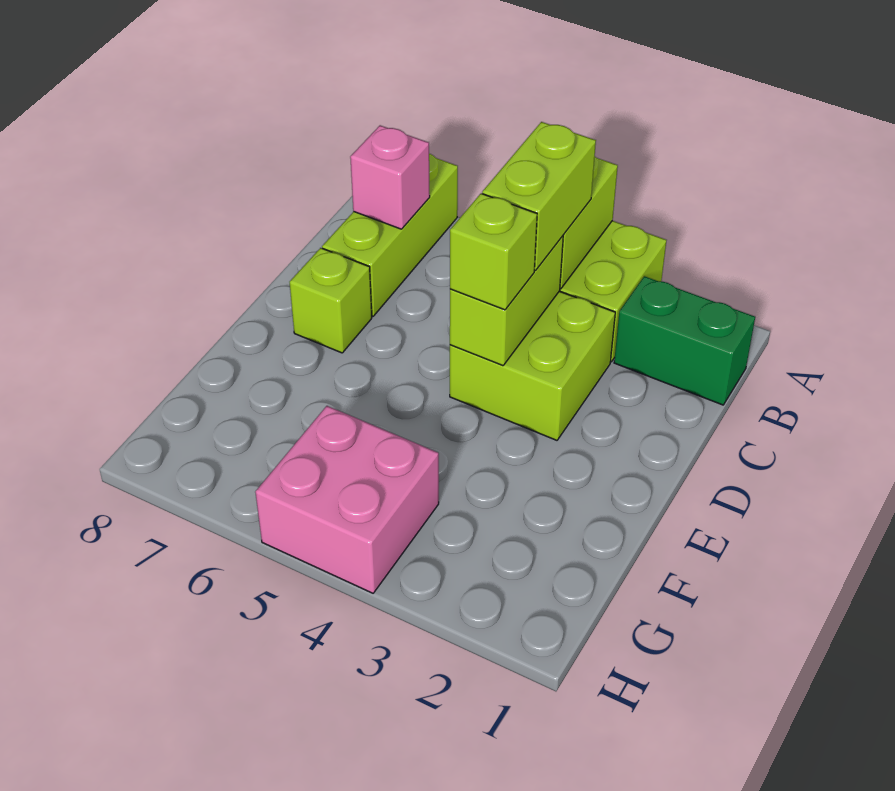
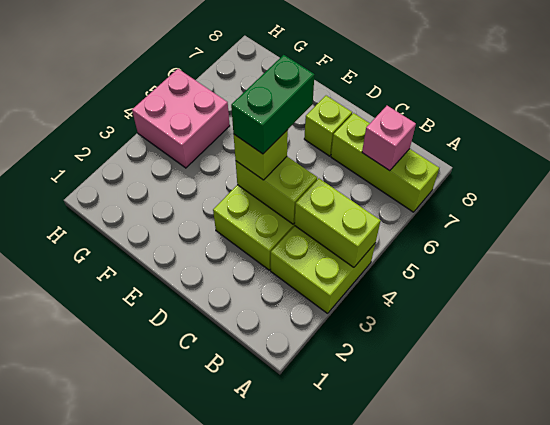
green 1x2 brick [614,276,755,405] -> green 1x2 brick moved to [231,55,315,154]
lime 1x2 brick [482,122,596,271] -> none

